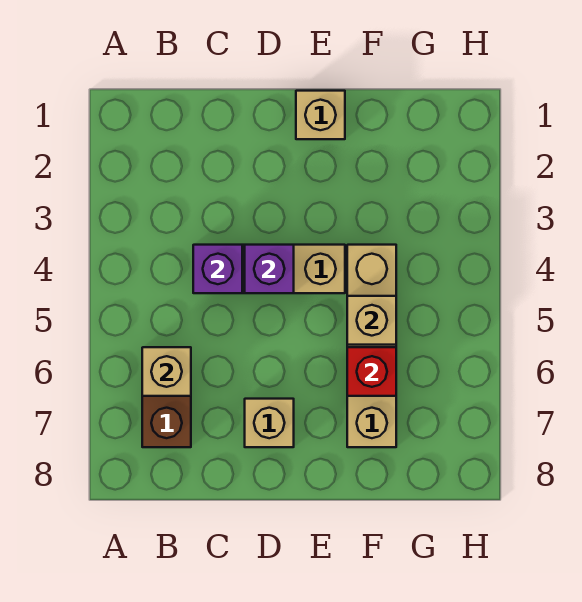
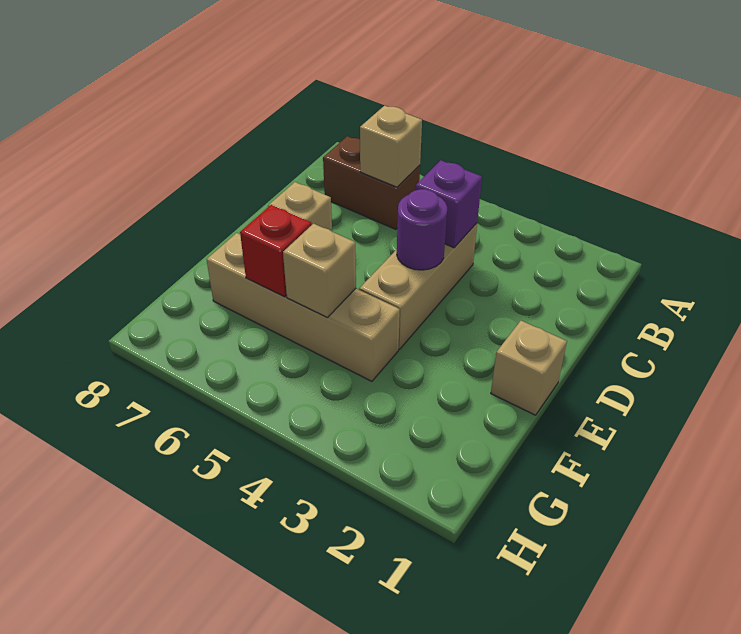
purple 1x1 brick [245,245,294,293] -> purple 1x1 round brick [397,189,447,270]

